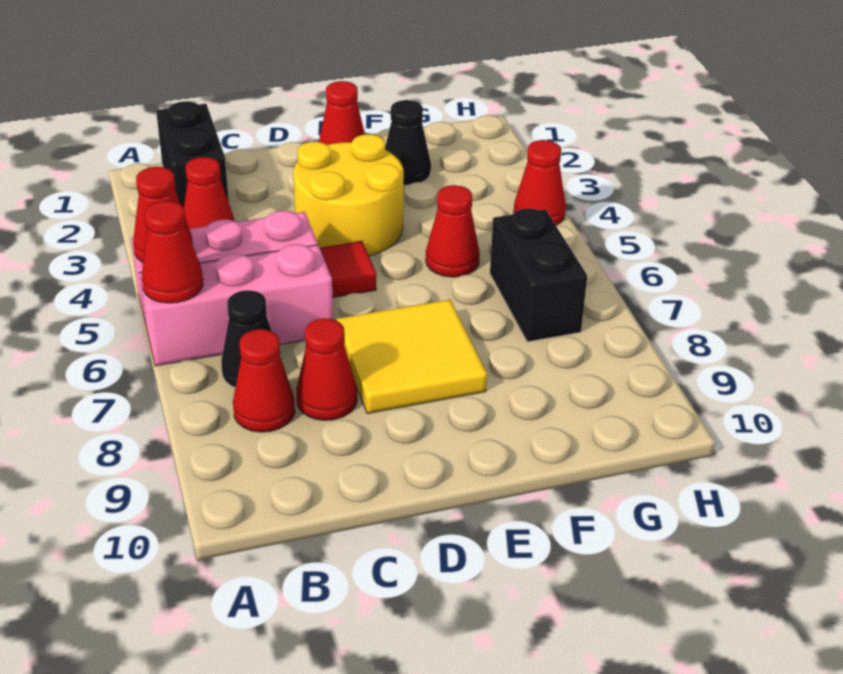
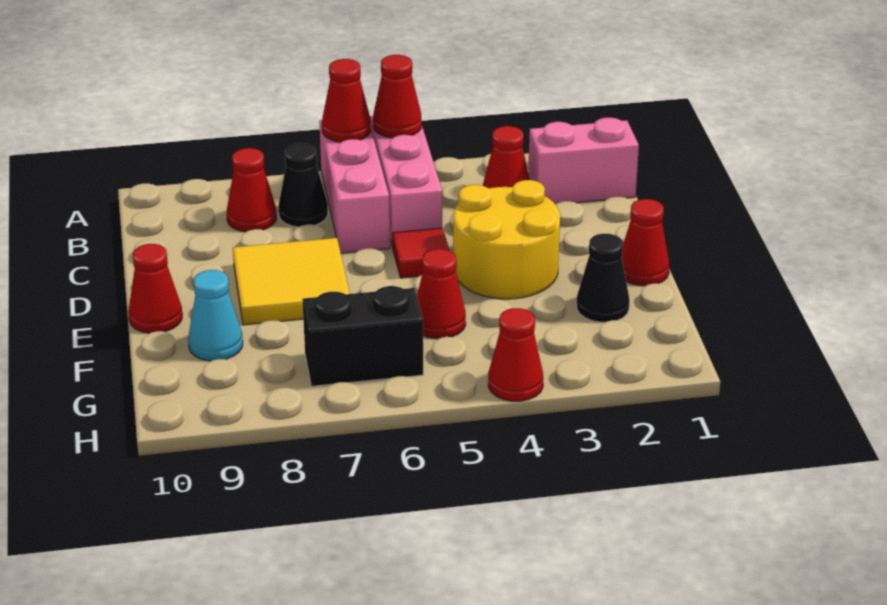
black 1x2 brick [156,101,229,208] -> pink 1x2 brick [528,118,639,204]
red 1x1 cone [296,318,357,420] -> red 1x1 cone moved to [128,244,182,333]
none -> cyan 1x1 cone [188,270,243,361]

